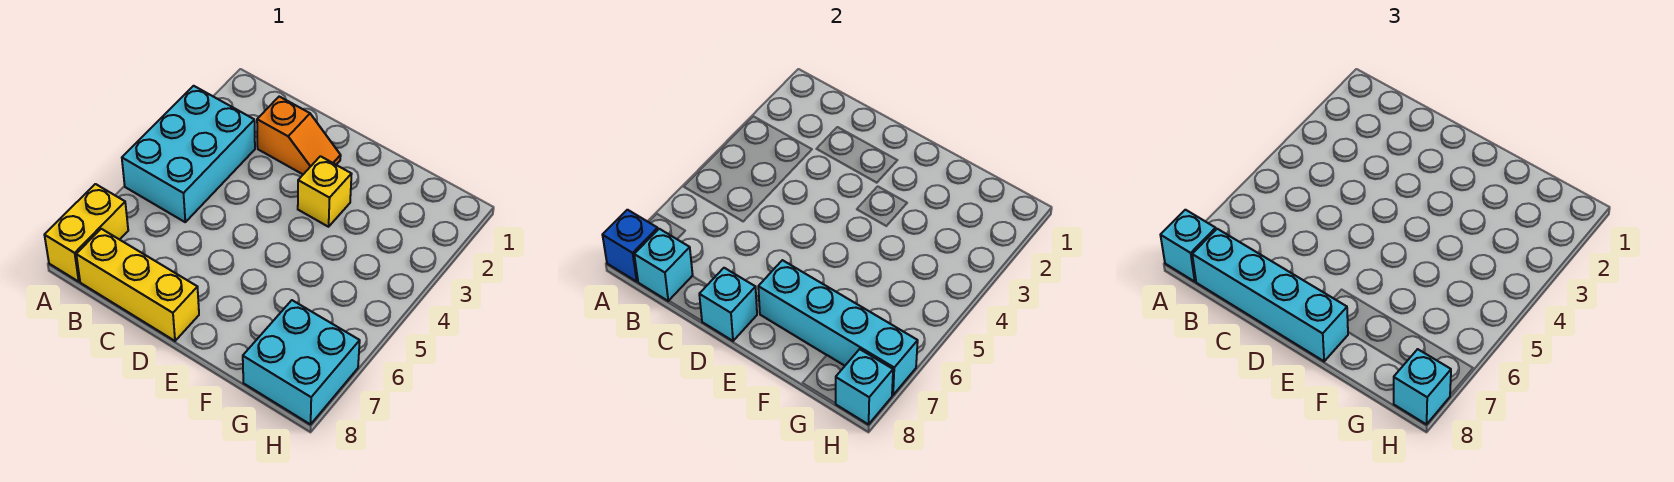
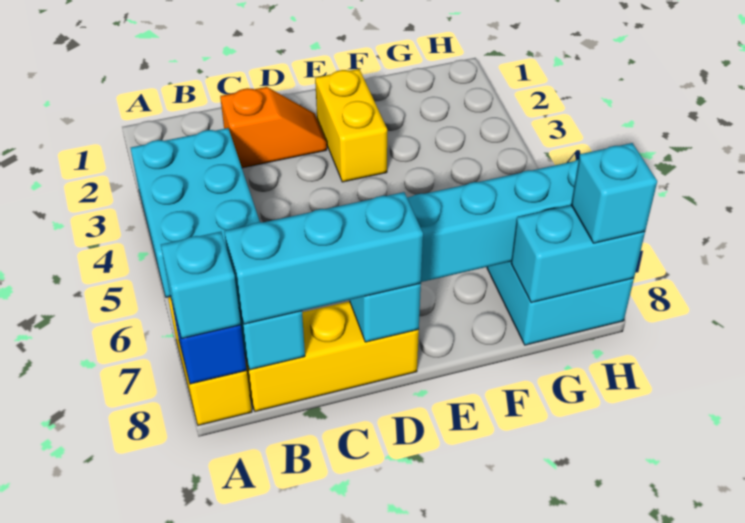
cyan 1x4 brick [1192,229,1348,361] -> cyan 1x3 brick [224,192,423,324]
yellow 1x1 brick [298,156,352,227] -> yellow 1x2 brick [315,69,387,182]
cyan 1x1 brick [835,349,893,424] -> cyan 1x2 brick [511,205,645,303]

